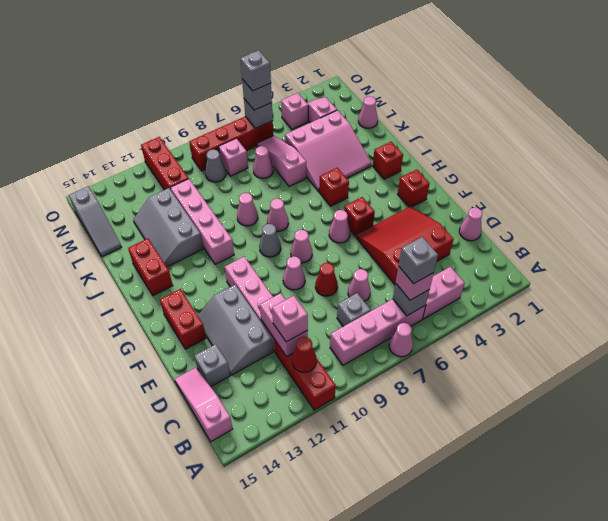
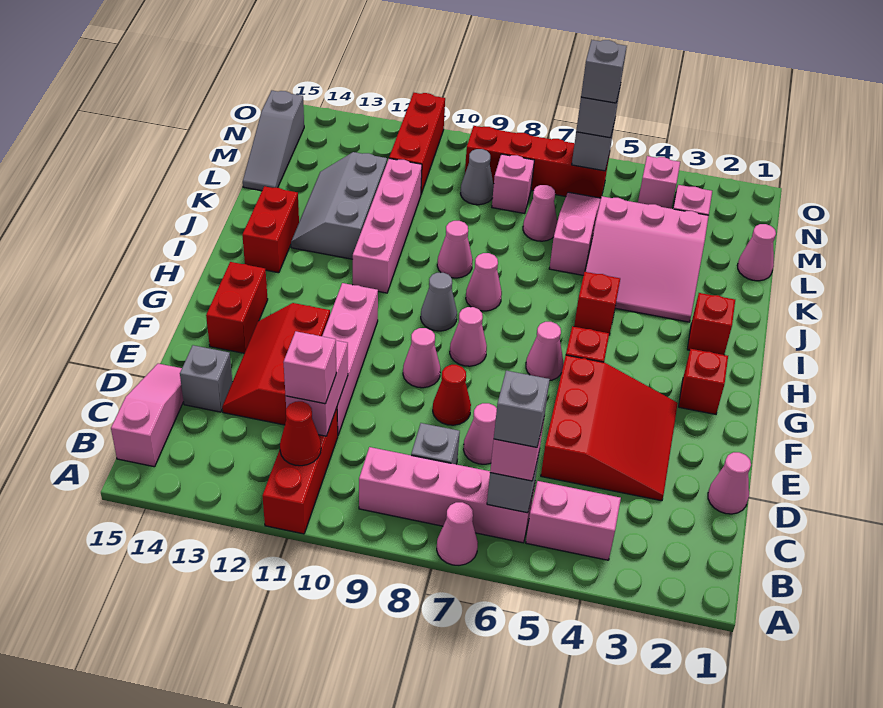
red 3x3 slope [356,207,454,285] -> red 3x3 slope turned to [541,355,678,501]
grey 2x3 slope [198,285,273,375] -> red 2x3 slope [222,303,330,425]

